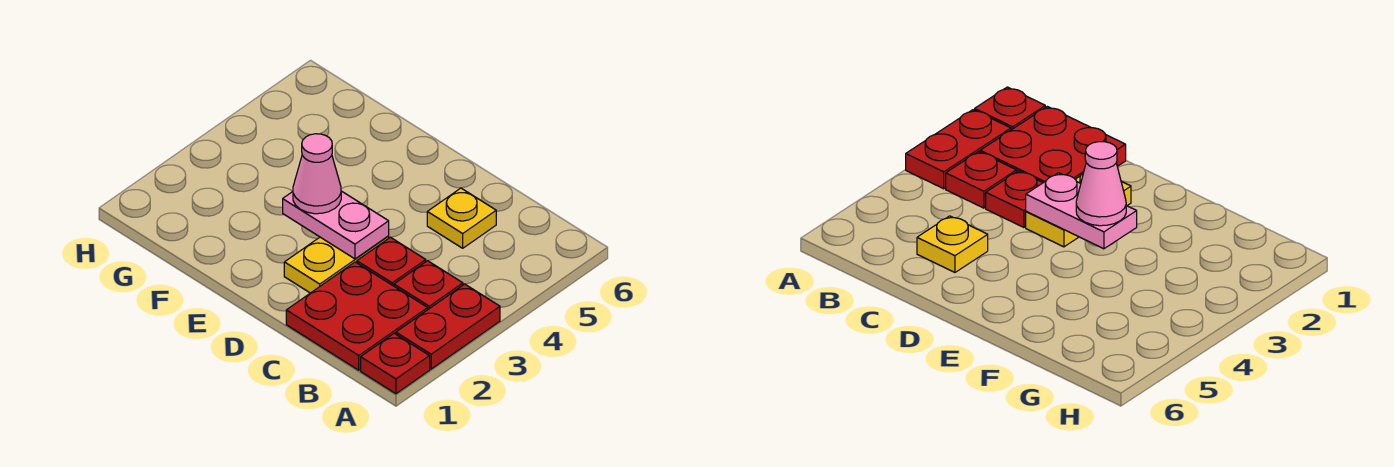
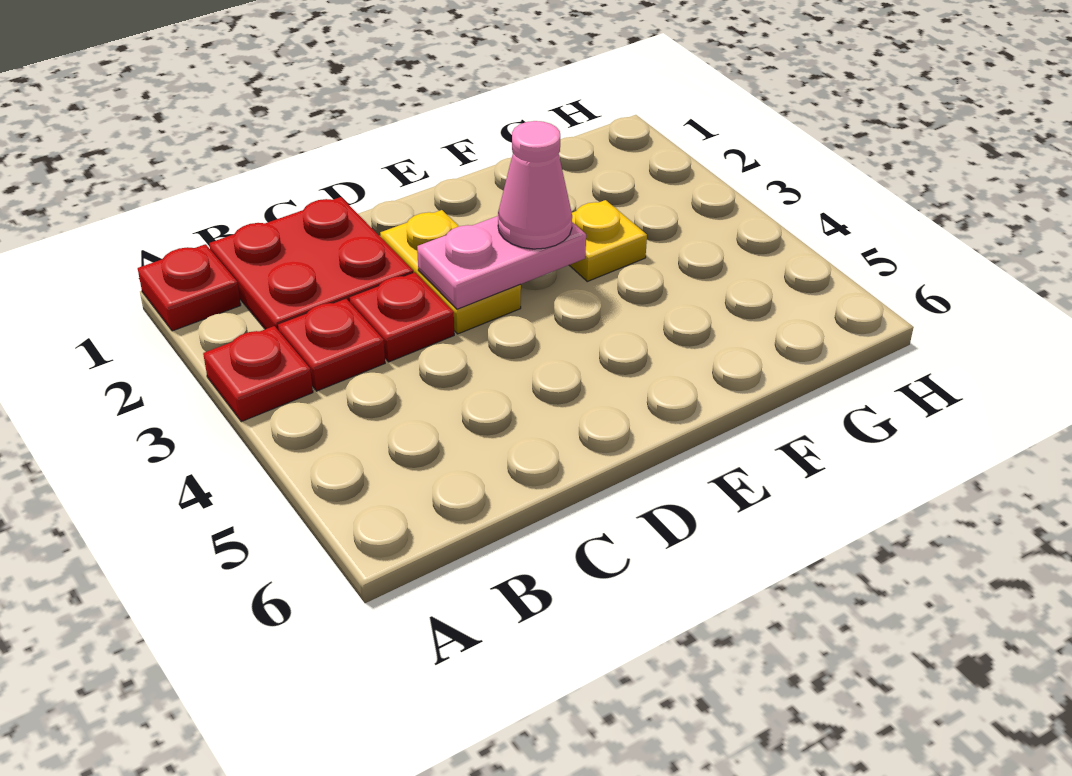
red 1x2 plate [396,284,500,369] -> red 1x1 plate [203,326,313,422]
yellow 1x1 plate [427,188,496,248] -> yellow 1x1 plate moved to [569,200,647,281]

